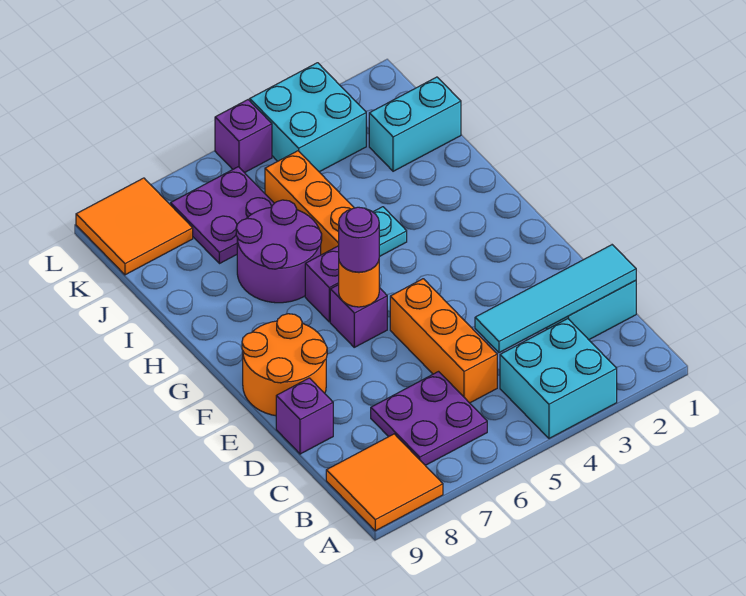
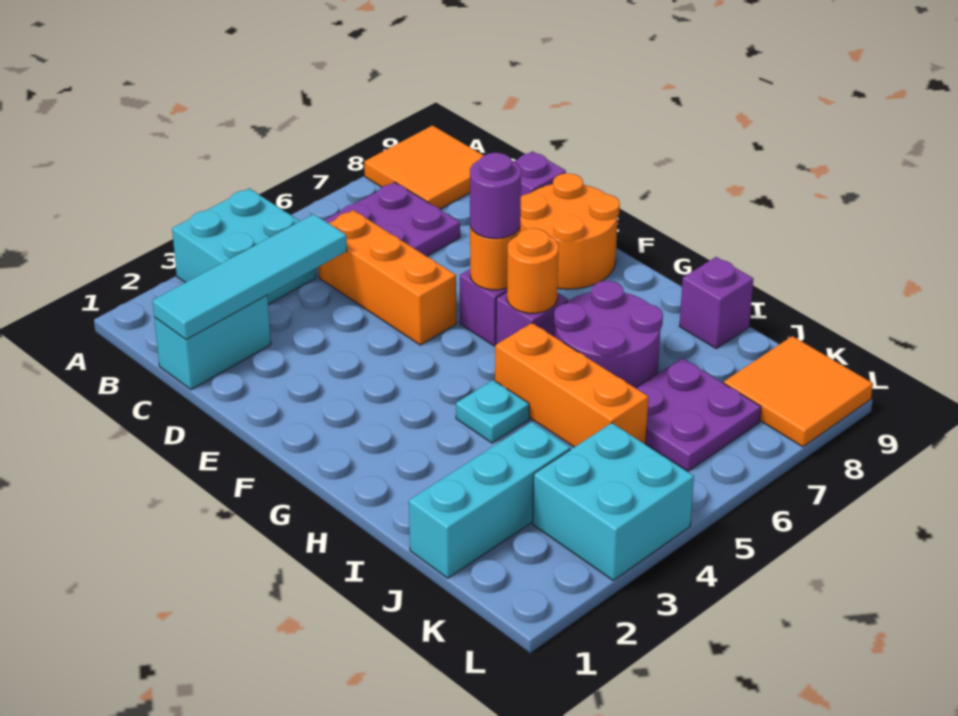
none -> orange 1x1 round brick [507,228,558,313]
cyan 1x2 brick [369,77,461,171] -> cyan 1x3 brick [409,422,570,578]
purple 1x1 brick [215,100,272,173] -> purple 1x1 brick moved to [679,257,753,348]

